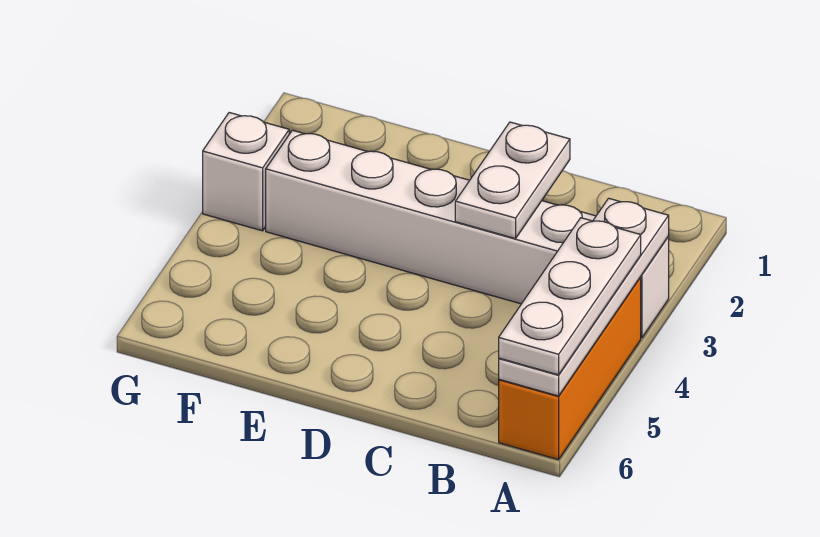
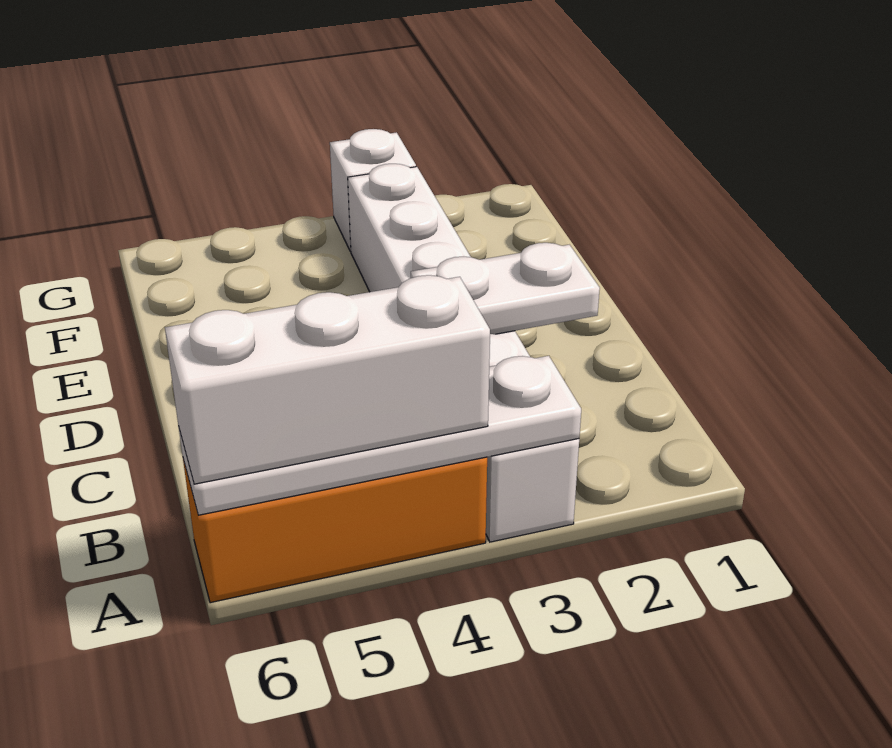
white 1x3 plate [499,218,641,375] -> white 1x3 brick [165,275,490,484]

